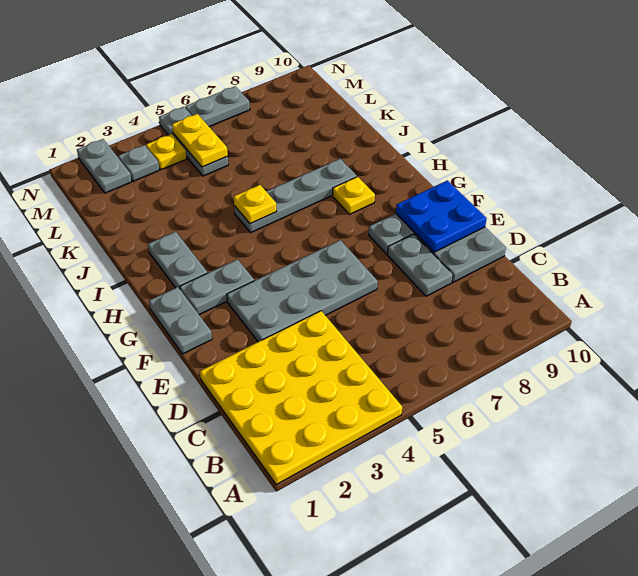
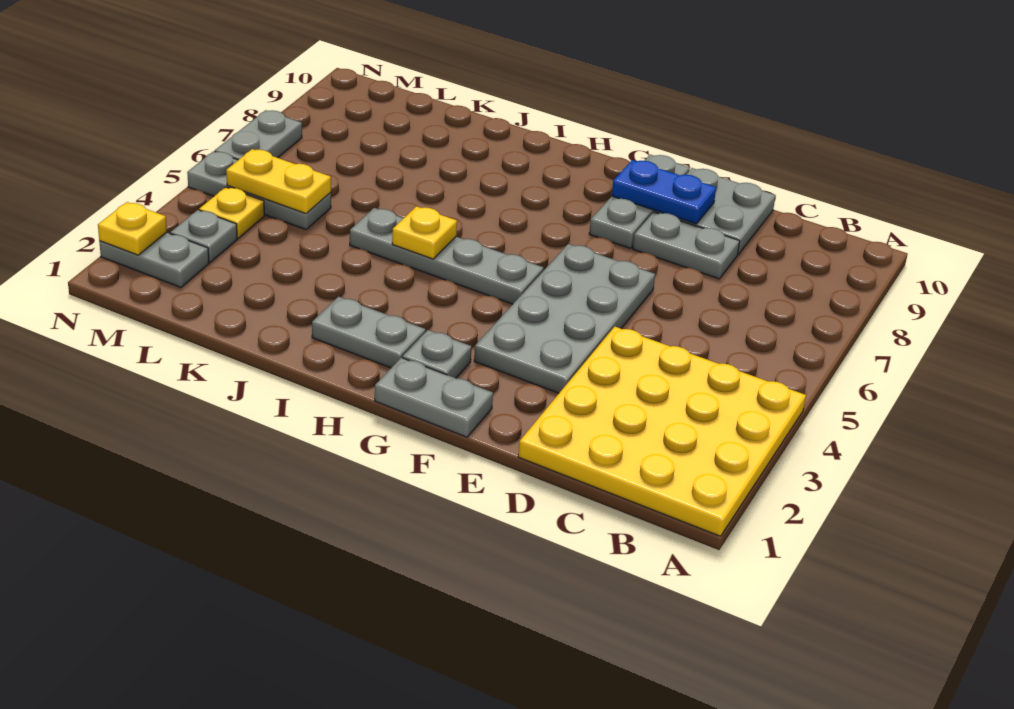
blue 2x2 plate [396,180,487,252] -> blue 1x2 plate [612,160,716,224]
grey 1x2 plate [180,259,254,315] -> grey 1x1 plate [403,330,472,378]
yellow 1x1 plate [333,177,375,214] -> yellow 1x1 plate moved to [98,202,167,255]
grey 1x4 plate [234,159,357,233] -> grey 1x4 plate turned to [350,208,544,304]

